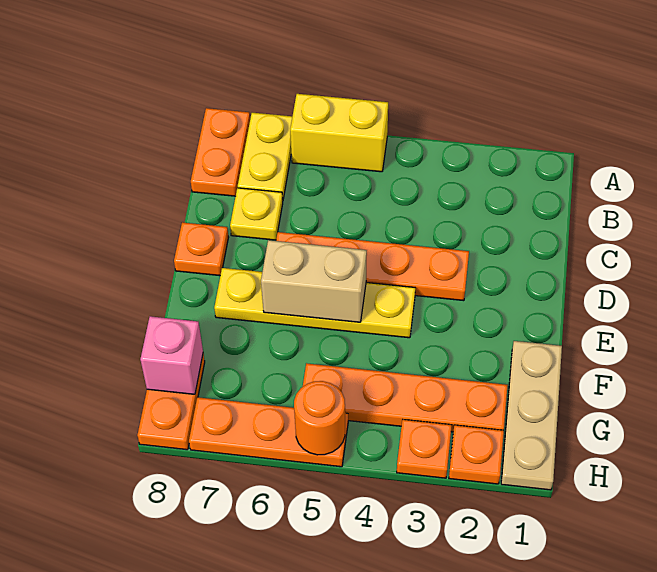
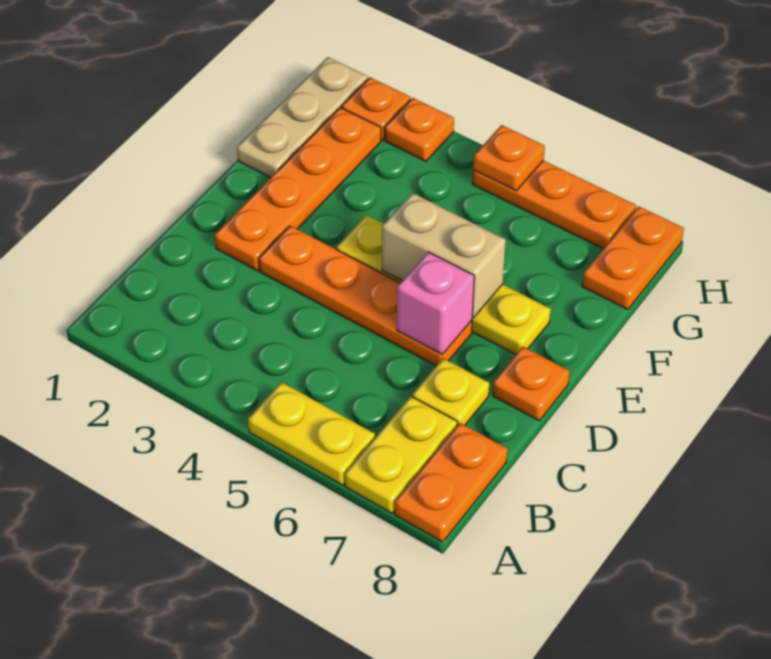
yellow 1x2 brick [290,94,388,172] -> yellow 1x2 plate [248,382,375,485]
orange 1x4 plate [303,363,508,432] -> orange 1x4 plate turned to [215,108,381,271]
pink 1x1 brick [140,316,203,394] -> pink 1x1 brick moved to [397,252,474,354]
orange 1x1 round brick [294,381,345,455] -> orange 1x1 plate [473,125,545,191]

